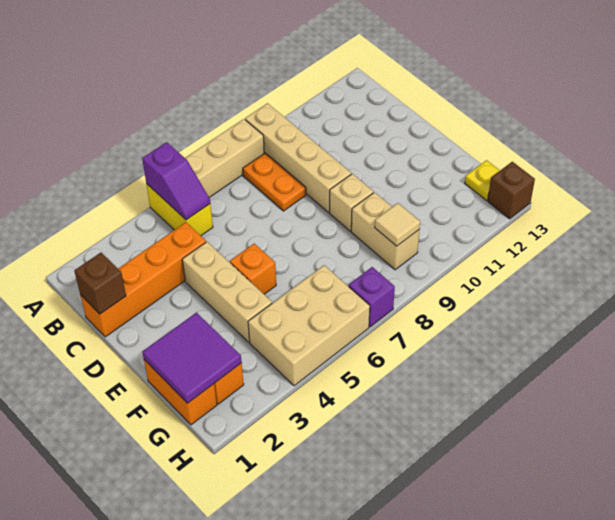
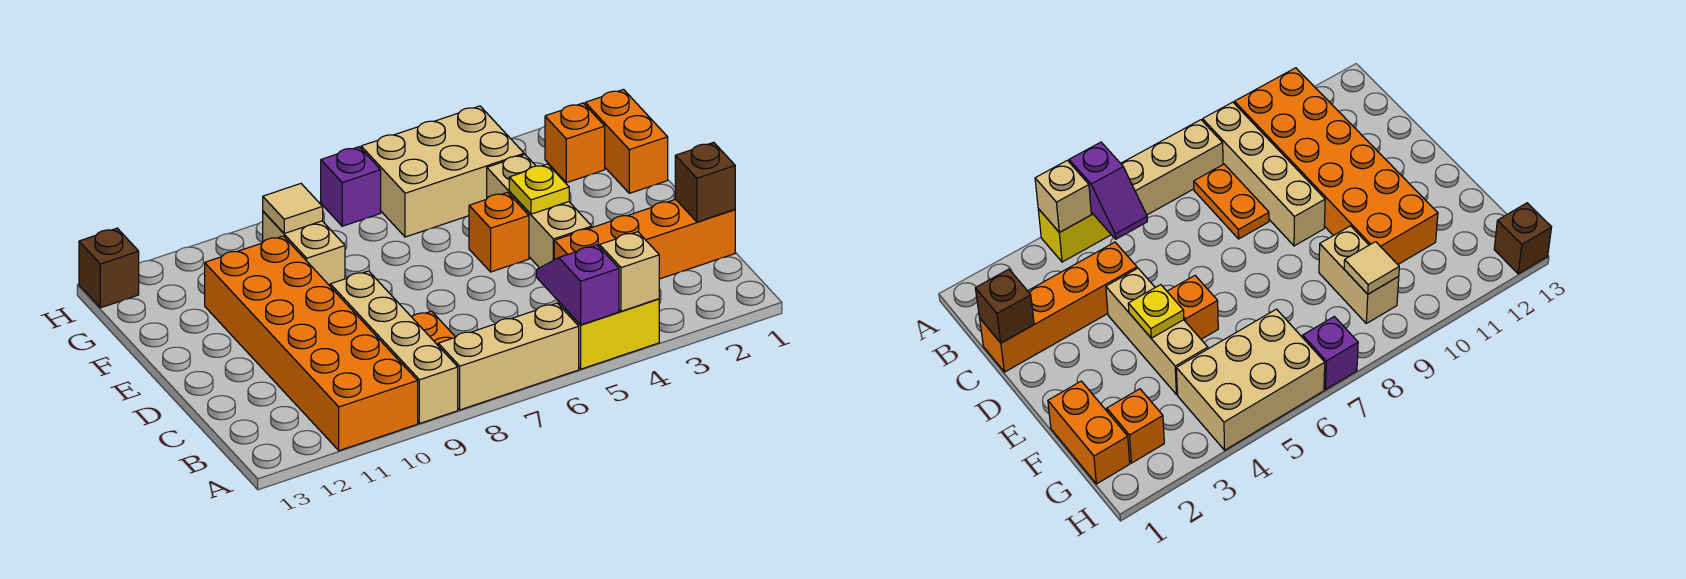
yellow 1x2 brick [146,184,213,236] -> yellow 1x2 brick turned to [559,299,659,369]
none -> orange 2x6 brick [205,236,418,451]
tan 1x1 brick [330,174,374,231] -> tan 1x1 brick moved to [600,232,659,311]
purple 2x2 tile [142,313,242,403] -> none
yellow 1x1 plate [465,160,500,200] -> yellow 1x1 plate moved to [509,164,569,214]

